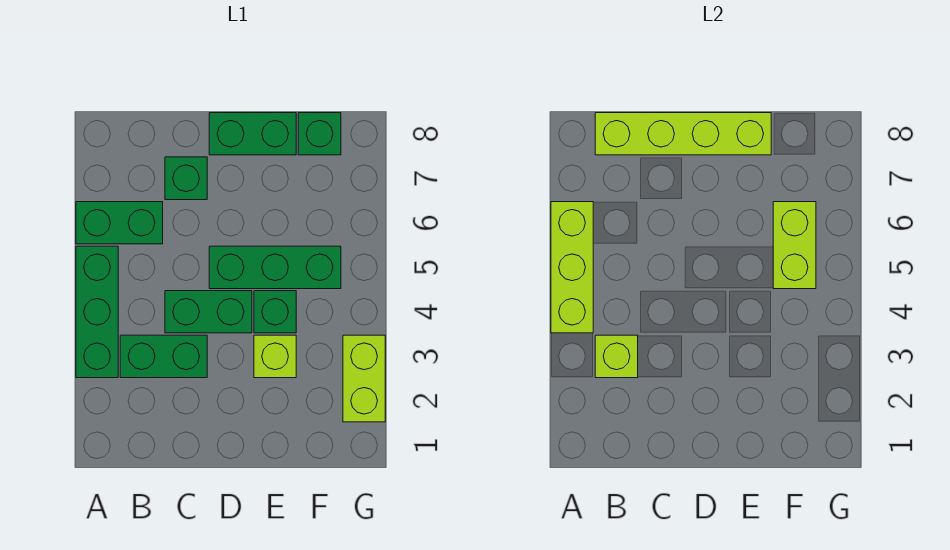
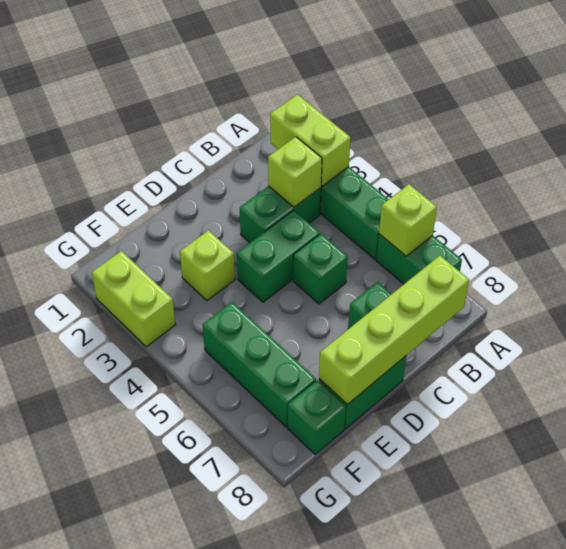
lime 1x3 brick [551,202,593,333] -> lime 1x1 brick [379,184,437,256]
green 1x2 brick [76,202,163,244] -> green 1x2 brick turned to [377,234,462,284]
green 1x3 brick [209,246,341,289] -> green 1x3 brick turned to [202,302,316,427]
green 1x1 brick [254,291,296,333] -> green 1x1 brick moved to [293,234,348,304]
lime 1x2 brick [773,202,816,289] -> lime 1x2 brick moved to [270,94,351,186]

